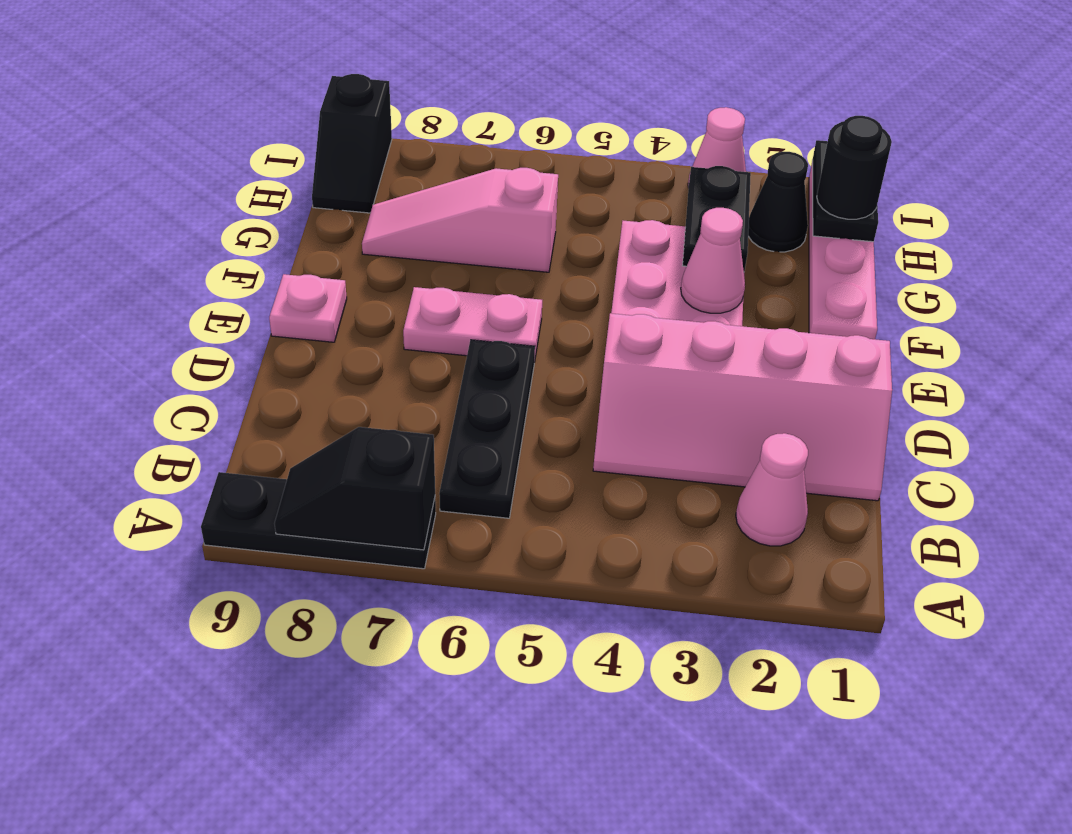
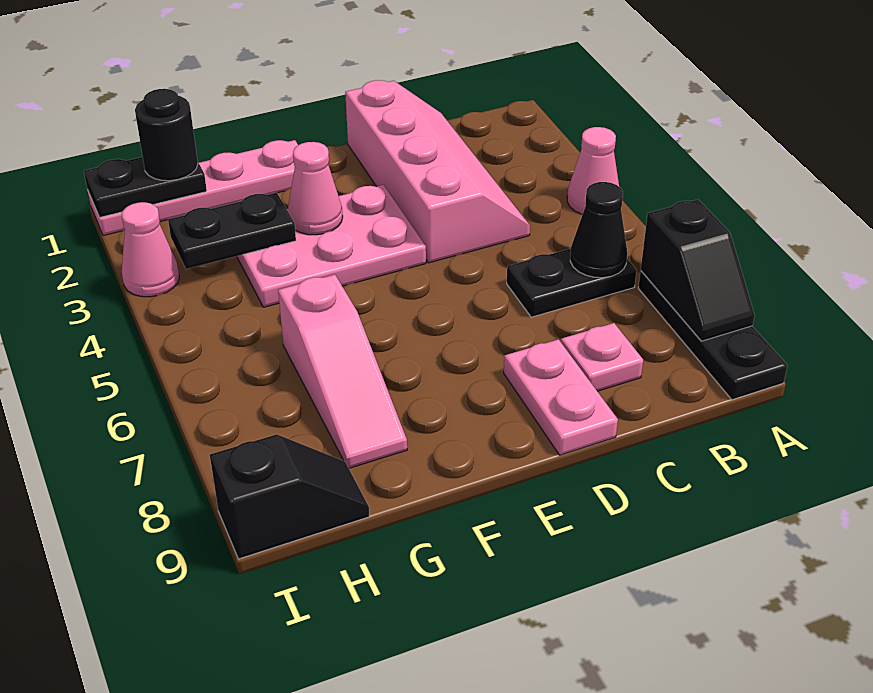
pink 1x1 cone [736,433,808,546] -> pink 1x1 cone moved to [567,127,619,214]
black 1x3 plate [439,340,535,518] -> black 1x2 plate [507,249,637,317]
pink 1x2 plate [403,287,542,362] -> pink 1x2 plate moved to [504,339,618,455]
pink 1x1 plate [269,274,347,342] -> pink 1x1 plate moved to [561,323,643,391]
black 1x1 cone [748,152,808,252] -> black 1x1 cone moved to [570,182,627,278]

